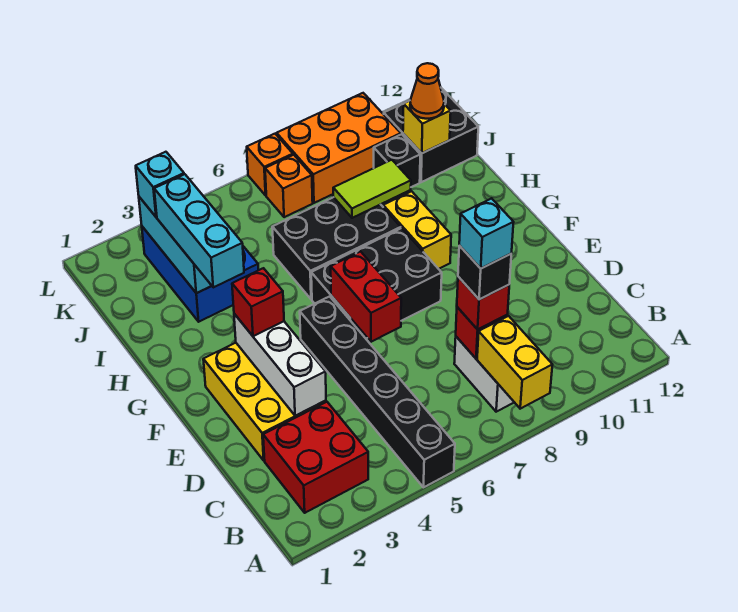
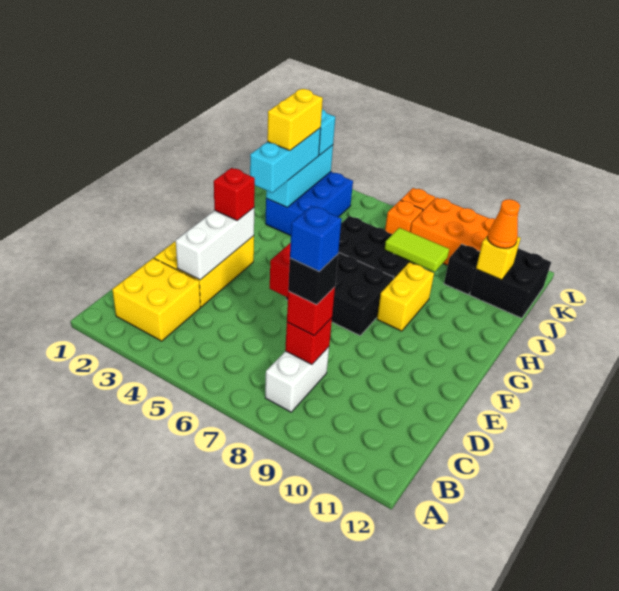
black 1x6 brick [300,296,455,487] -> none
yellow 1x2 brick [477,316,552,409] -> yellow 1x2 brick moved to [267,89,323,151]
red 2x2 brick [263,402,368,513] -> yellow 2x2 brick [112,258,200,341]
cyan 1x1 brick [459,198,514,268] -> blue 1x1 brick [290,206,342,271]

